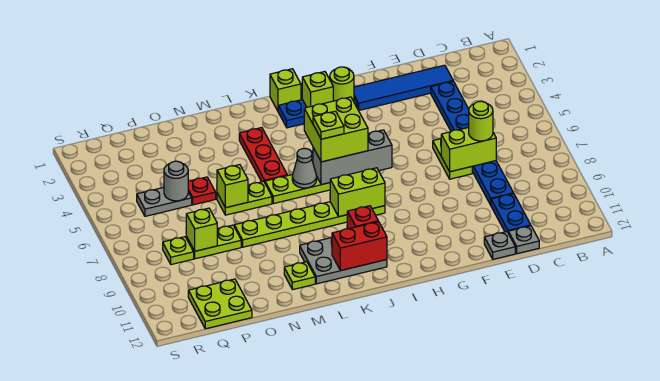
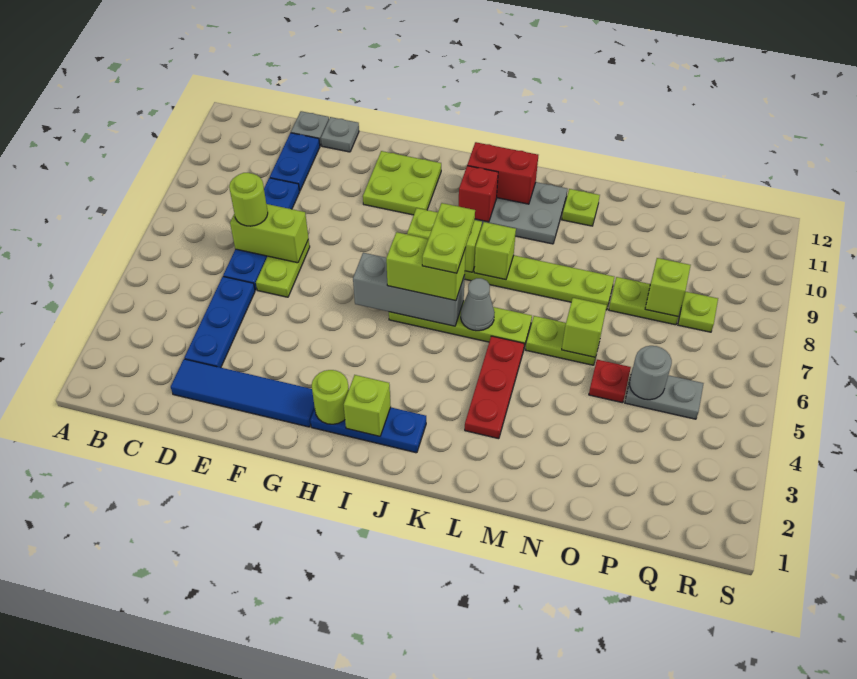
lime 2x2 brick [304,97,368,162] -> lime 1x2 brick [386,232,466,301]
lime 1x1 brick [270,69,301,111] -> lime 1x1 brick moved to [474,222,516,280]
lime 1x1 plate [313,111,344,139] -> lime 1x2 plate [422,203,475,273]
lime 2x2 plate [188,279,252,329] -> lime 2x2 plate moved to [363,151,441,215]

